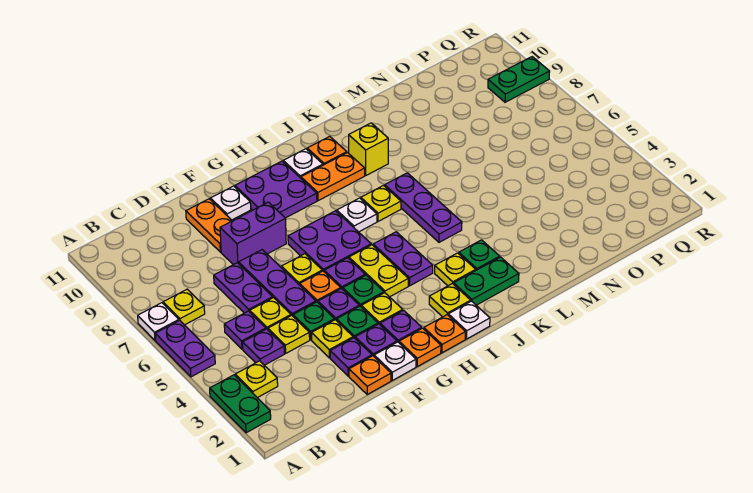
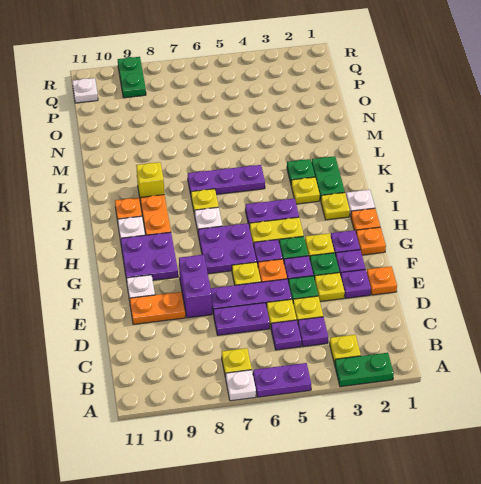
white 1x1 plate [374,342,416,380] -> white 1x1 plate moved to [72,78,98,103]

